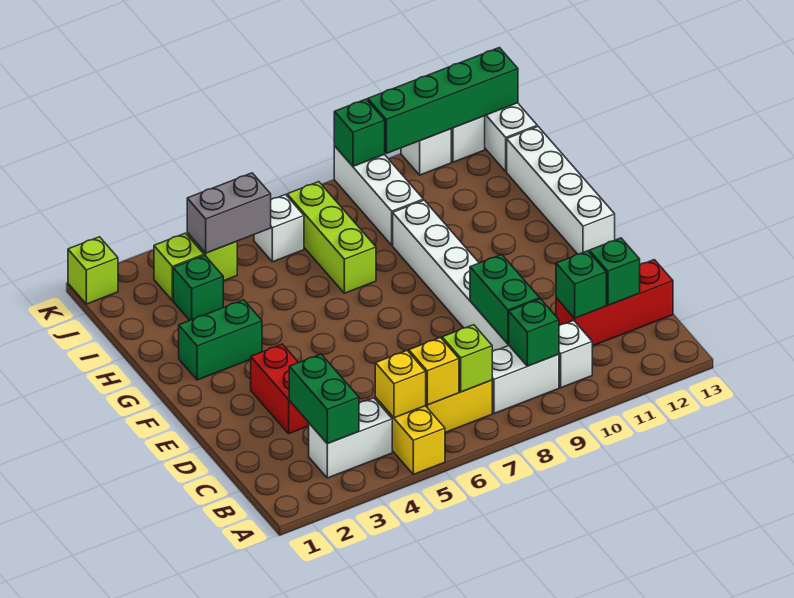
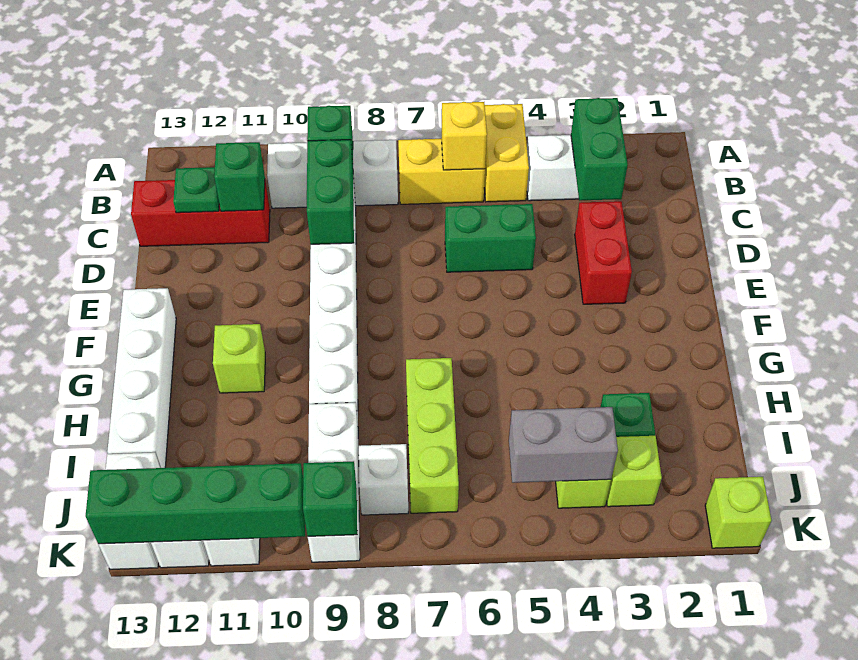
yellow 1x1 brick [375,351,426,418] -> none
lime 1x1 brick [442,325,492,392] -> lime 1x1 brick moved to [213,324,265,393]
green 1x1 brick [589,238,640,305] -> green 1x1 plate [173,167,219,213]
green 1x2 brick [179,300,262,380] -> green 1x2 brick moved to [445,204,536,272]
white 1x1 brick [254,195,304,262] -> white 1x1 brick moved to [359,444,408,515]

